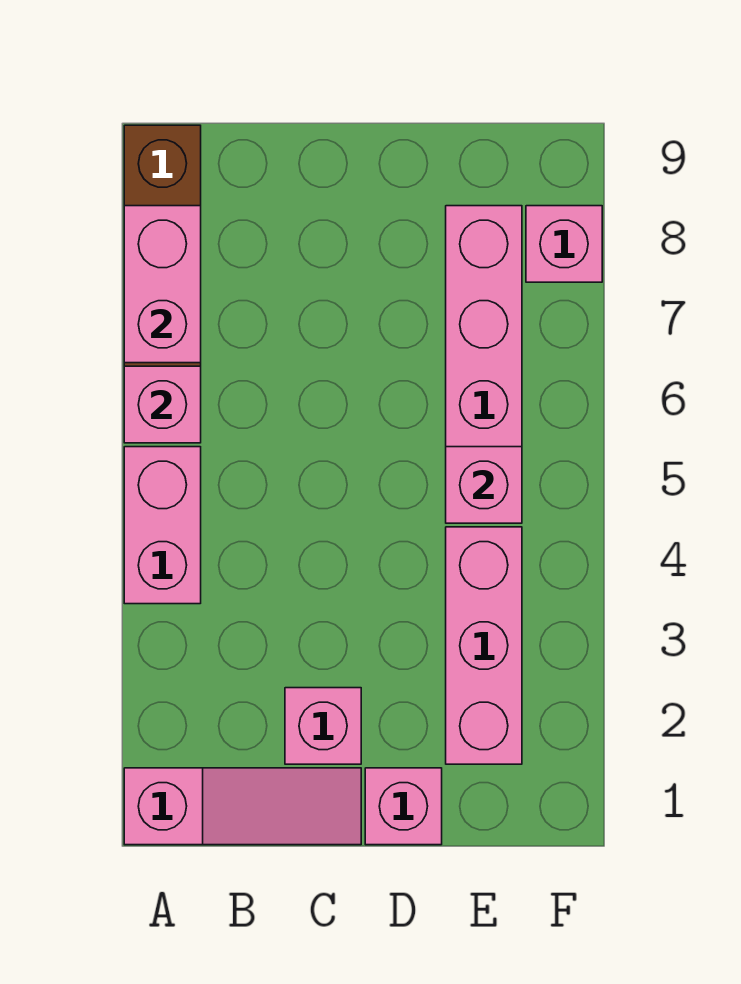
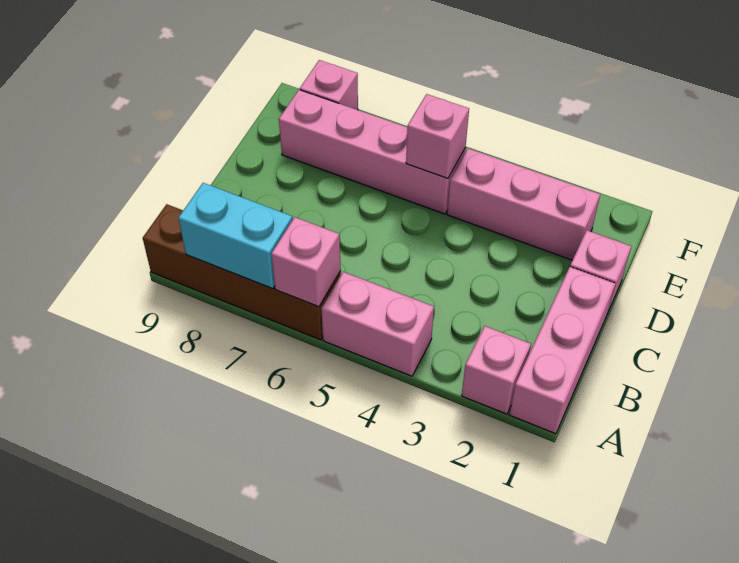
pink 1x3 slope [124,768,361,845] -> pink 1x3 brick [510,267,615,434]
pink 1x2 brick [124,206,201,363] -> cyan 1x2 brick [178,183,293,289]
pink 1x1 brick [285,688,361,764] -> pink 1x1 brick moved to [462,326,531,414]

